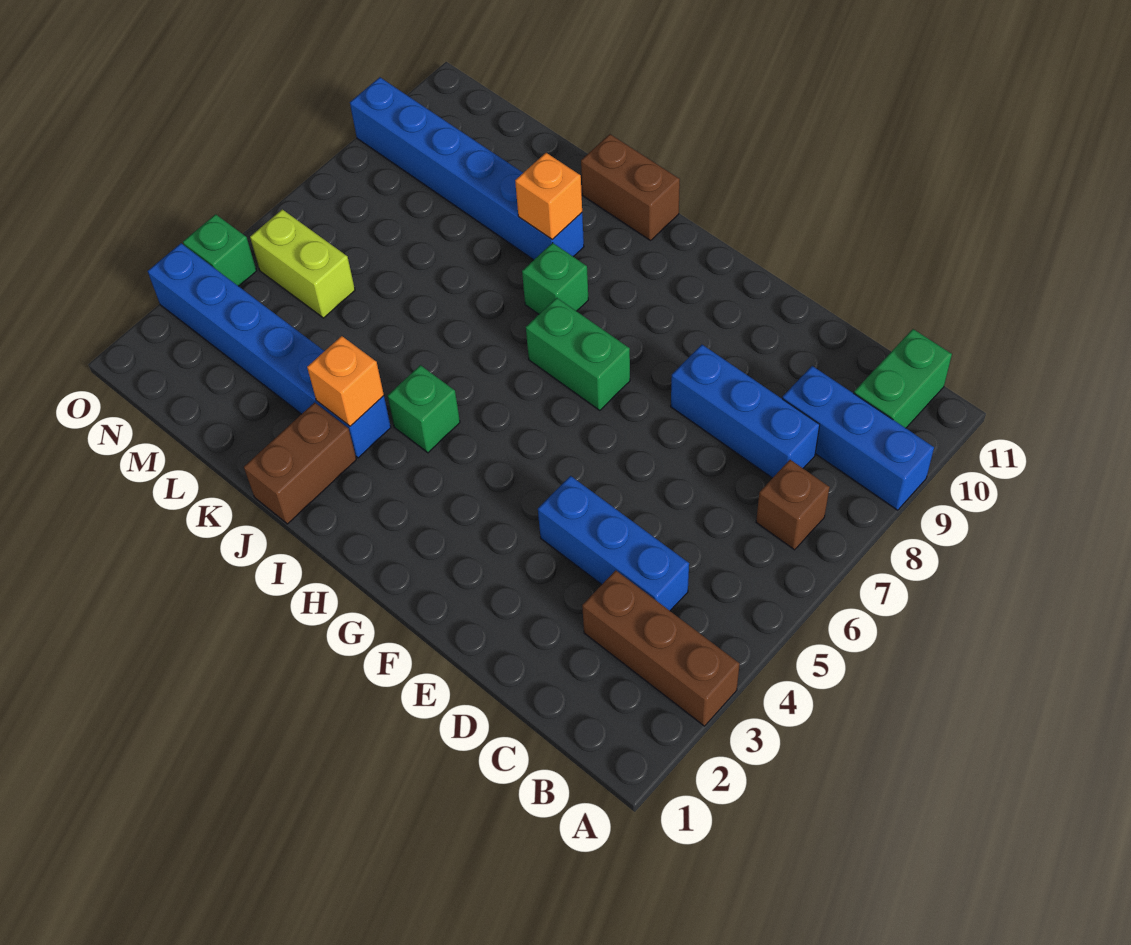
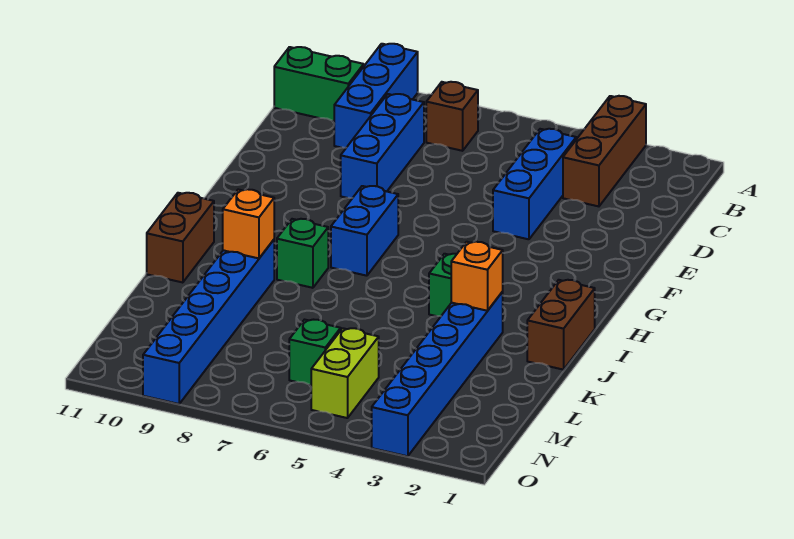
green 1x2 brick [526,298,630,411] -> blue 1x2 brick [331,186,398,276]
brown 1x2 brick [244,402,356,524] -> brown 1x2 brick turned to [527,280,595,370]
green 1x1 brick [183,214,256,286] -> green 1x1 brick moved to [289,320,341,385]

